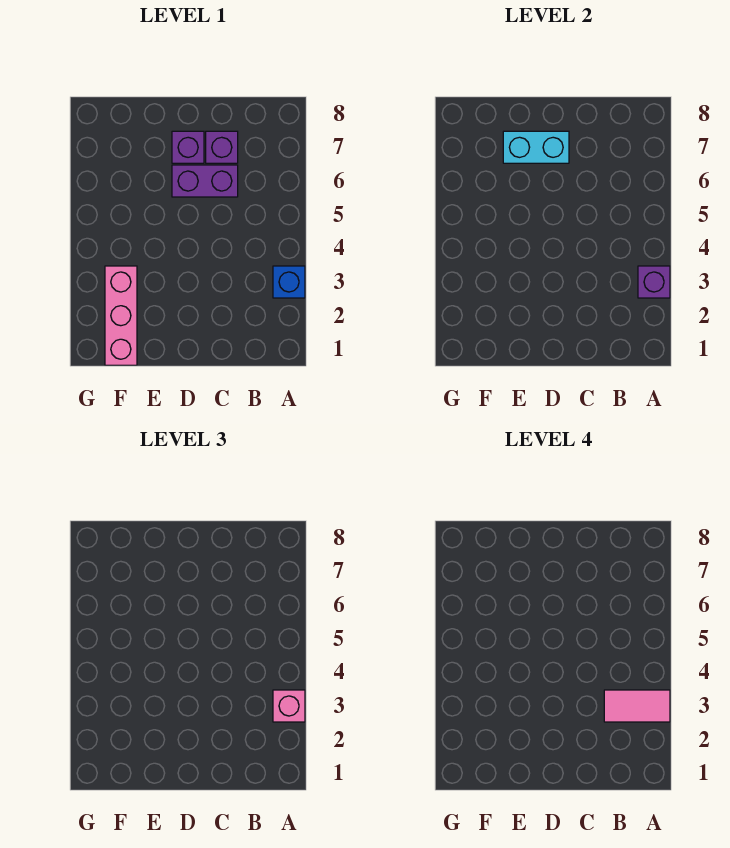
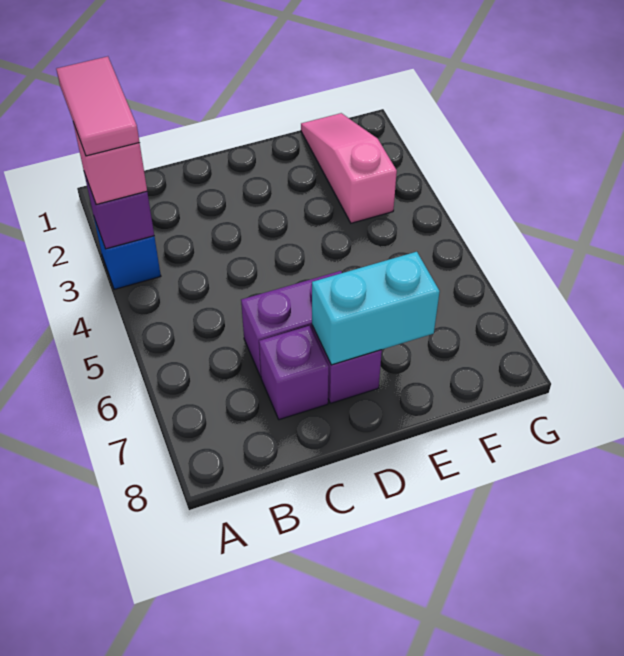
pink 1x2 tile [604,690,670,722] -> pink 1x2 tile turned to [56,56,139,156]
pink 1x3 brick [105,266,137,365] -> pink 1x3 slope [301,113,397,223]

